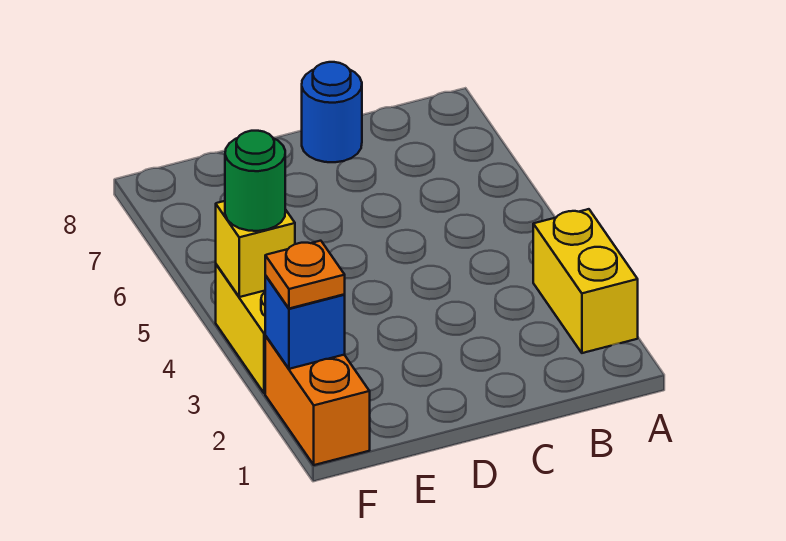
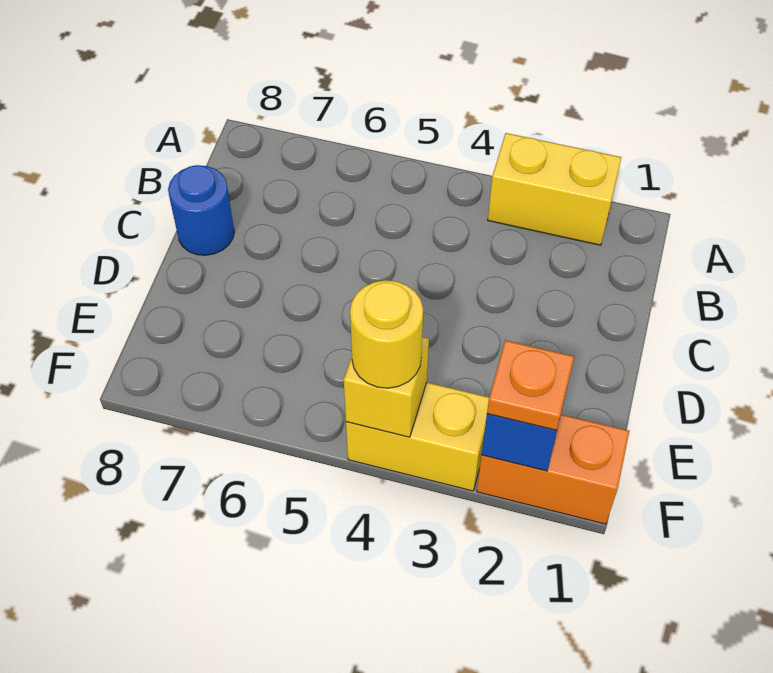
green 1x1 round brick [225,131,285,231] -> yellow 1x1 round brick [350,280,423,388]

